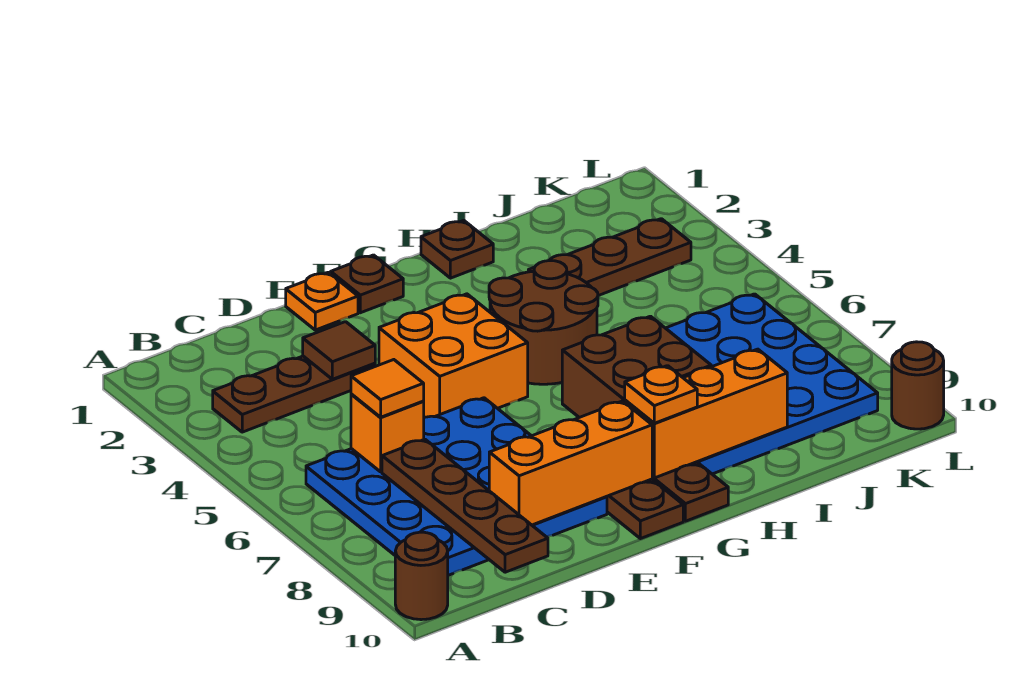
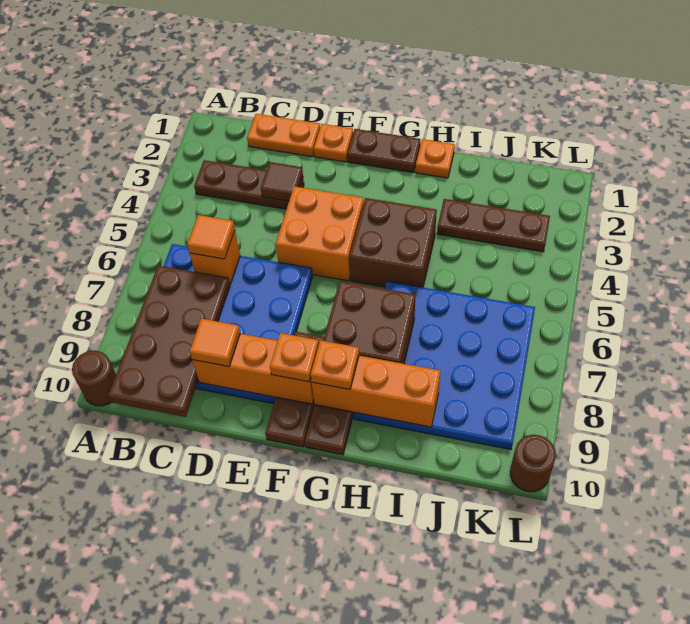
none -> orange 1x2 plate [247,114,320,157]
brown 1x4 plate [382,439,548,572] -> brown 2x4 plate [108,266,230,417]
none -> orange 1x1 tile [190,319,240,366]
brown 1x1 plate [331,255,403,313] -> brown 1x2 plate [347,129,420,173]
none -> orange 1x1 plate [270,333,319,382]
brown 2x2 round brick [489,261,598,384] -> brown 2x2 brick [349,198,437,287]
brown 1x1 plate [421,220,493,278] -> orange 1x1 plate [416,139,455,178]

